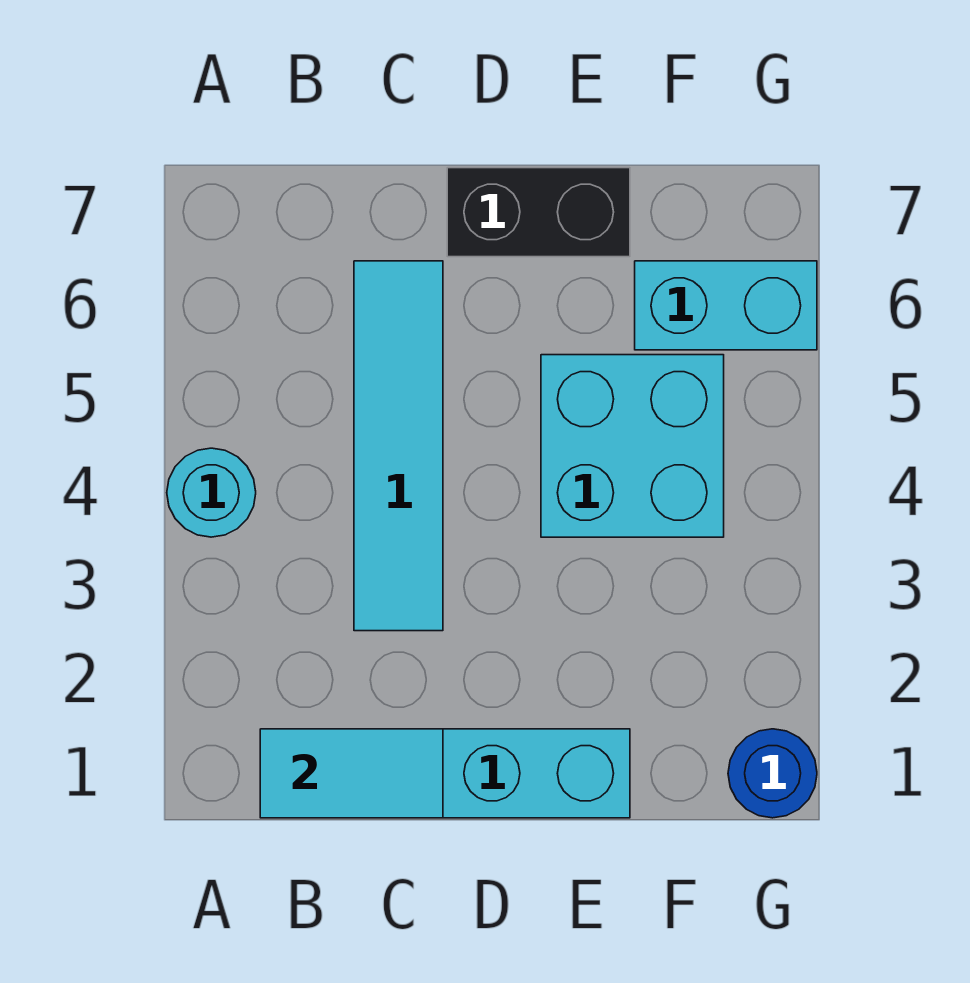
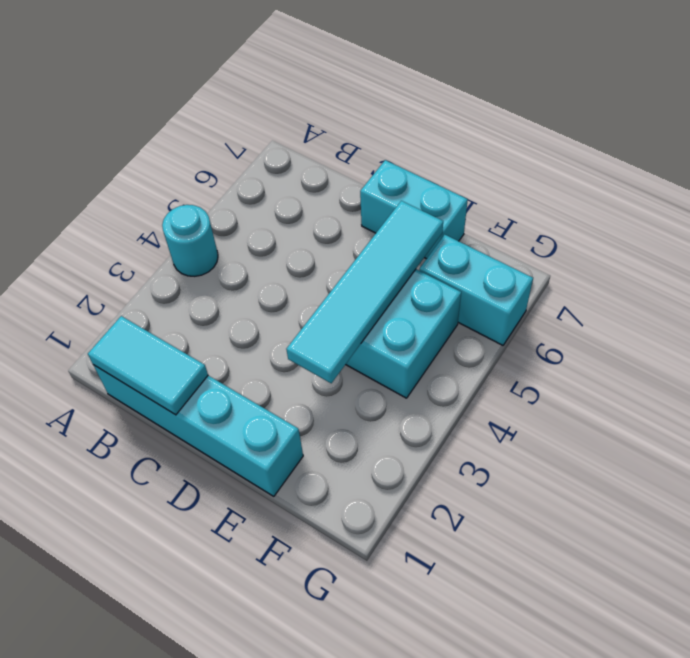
cyan 1x4 tile [354,261,443,631] -> cyan 1x4 tile moved to [286,201,443,383]
black 1x2 brick [447,168,630,257] -> cyan 1x2 brick [360,160,468,259]
blue 1x1 round brick [728,729,817,818] -> none

